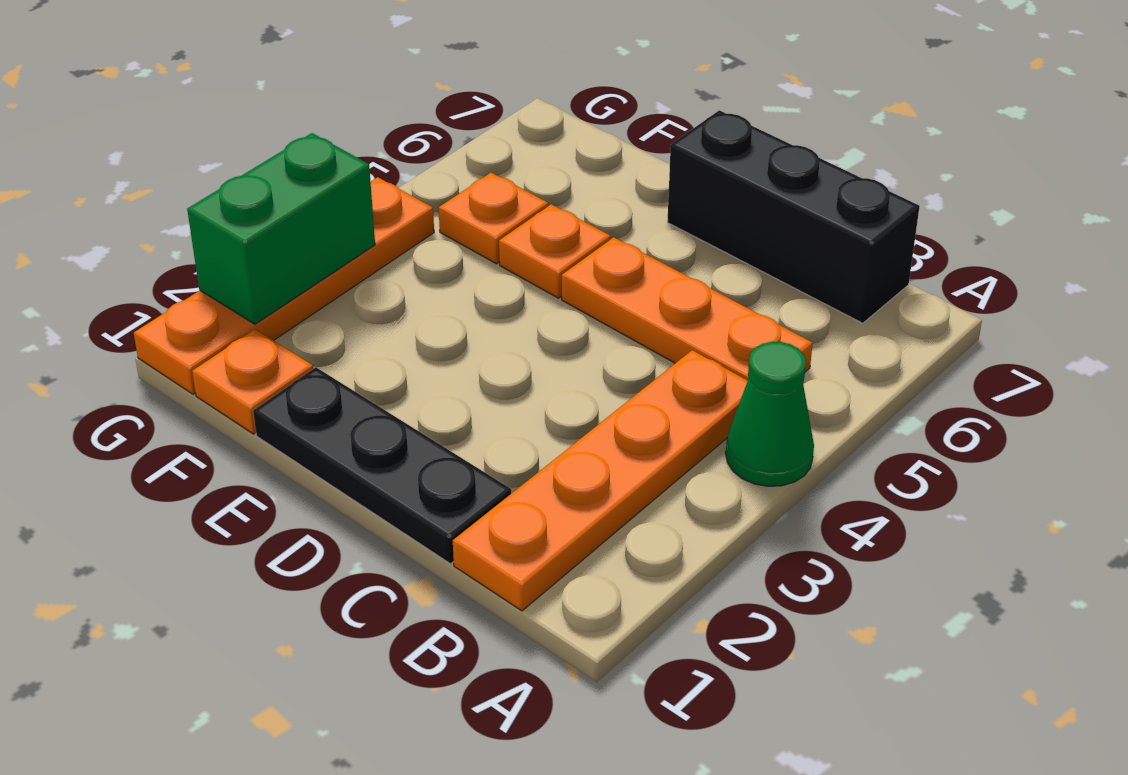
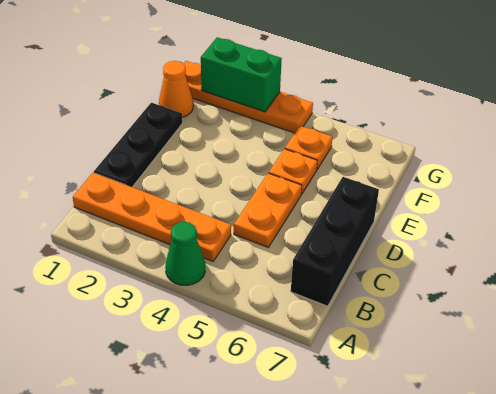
orange 1x3 plate [562,237,813,380] -> orange 1x2 plate [234,173,302,247]
orange 1x1 plate [192,329,313,434] -> orange 1x1 cone [159,61,193,117]

